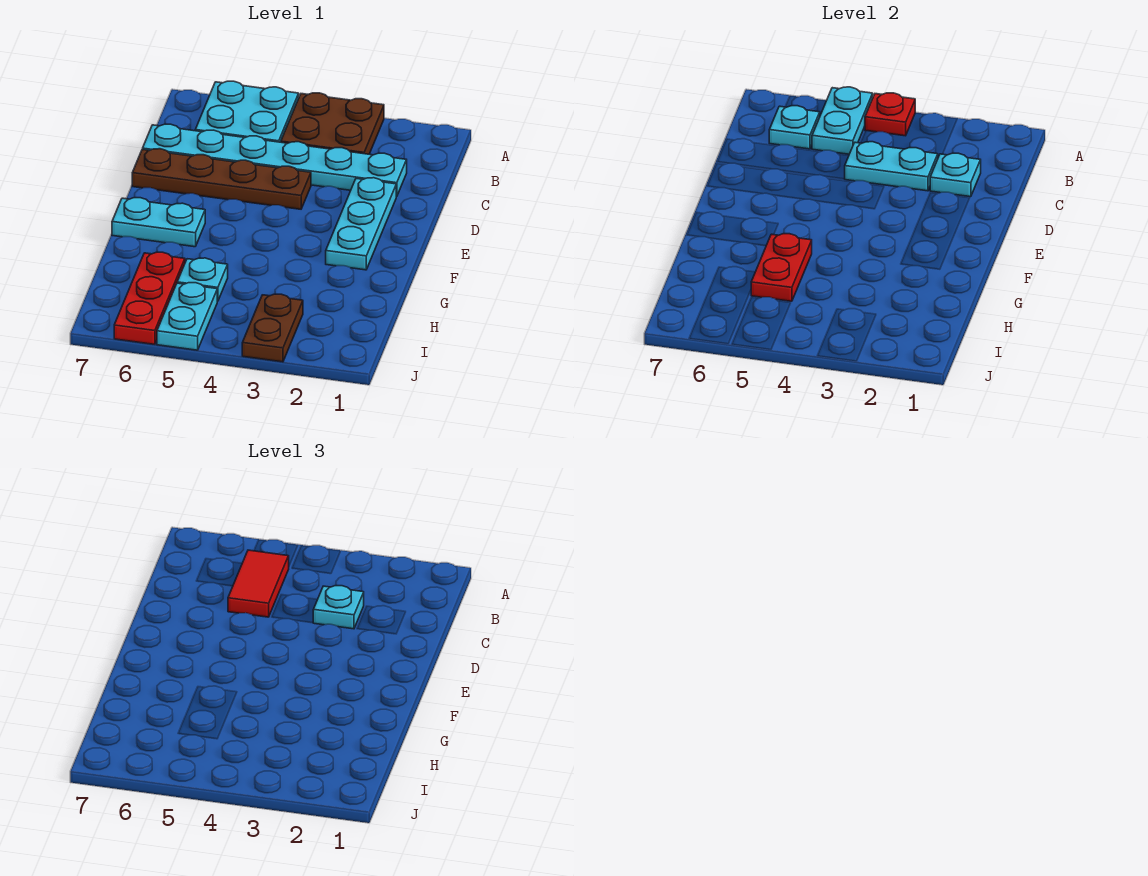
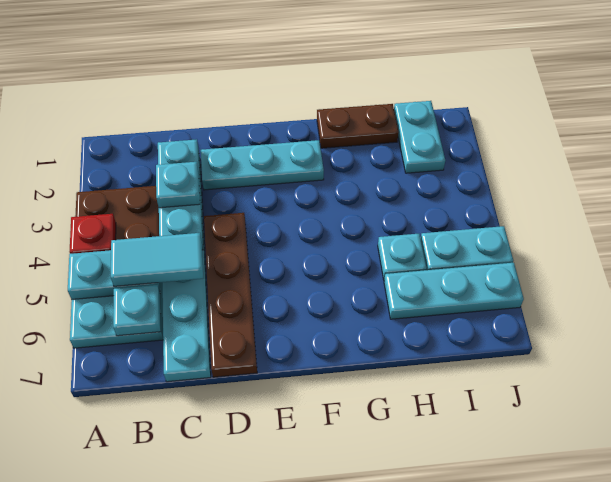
red 1x2 tile [228,550,289,617] -> cyan 1x2 tile [111,233,203,286]
cyan 1x2 plate [112,198,205,247] -> cyan 1x2 plate moved to [394,101,445,173]
red 1x2 plate [751,234,812,301] -> none
red 1x3 plate [114,252,185,344] -> cyan 1x3 plate [384,263,524,319]
brown 1x2 plate [242,294,303,362] -> brown 1x2 plate moved to [317,104,399,148]

